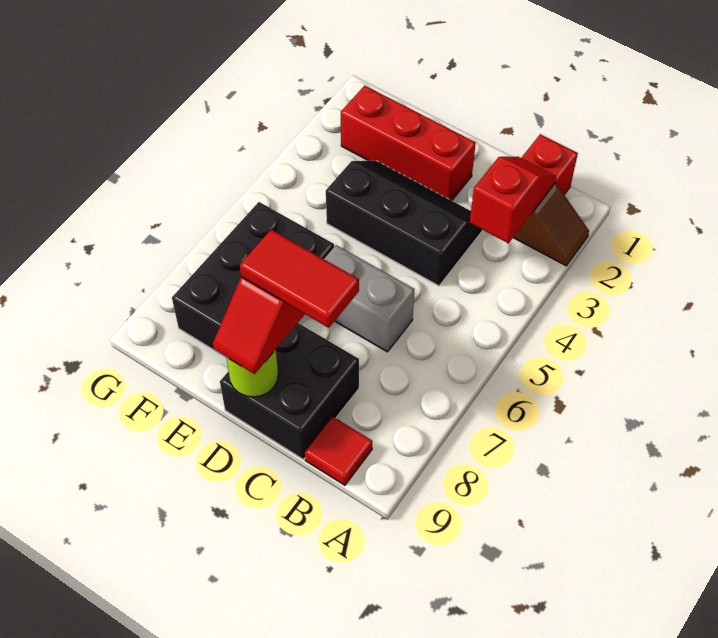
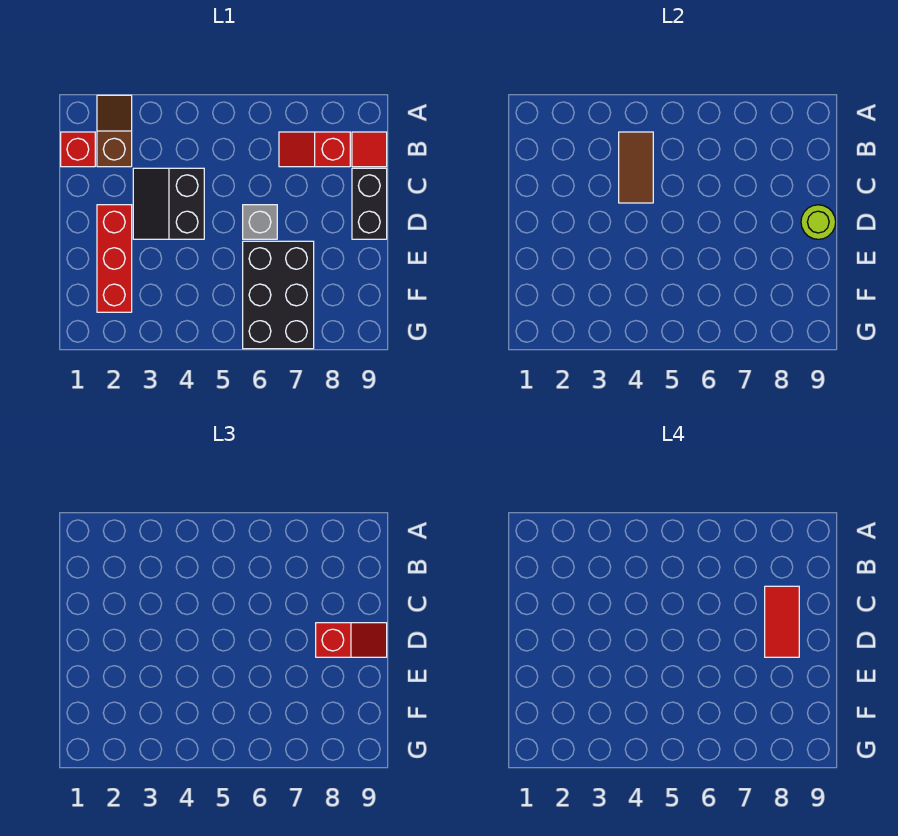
red 1x2 slope [470,156,556,243] -> red 1x2 slope moved to [279,132,350,167]
none -> brown 1x2 tile [619,132,653,203]
black 2x3 slope [326,161,483,286] -> black 2x2 slope [133,168,204,239]
grey 1x2 brick [324,245,415,352] -> grey 1x1 brick [243,205,277,239]
black 2x2 brick [220,323,359,459] -> black 1x2 brick [352,168,387,239]
black 2x3 brick [172,202,334,356] -> black 2x3 brick turned to [243,241,314,349]

